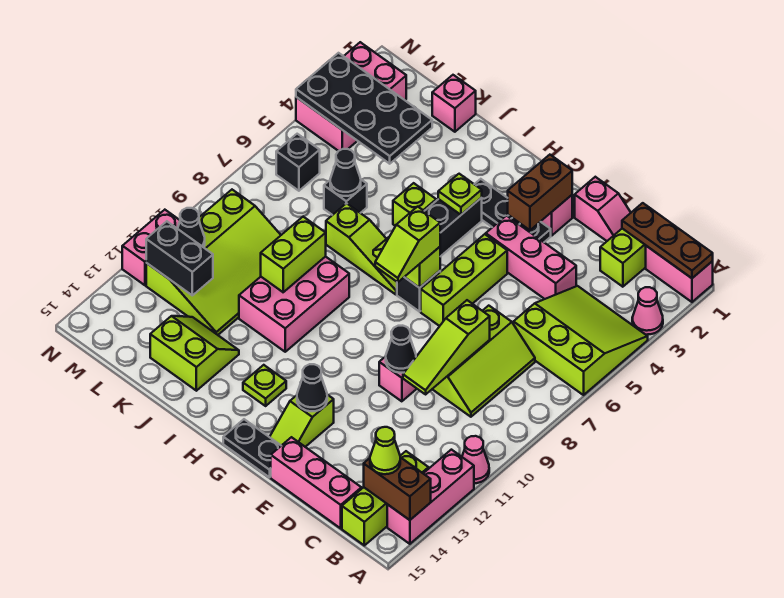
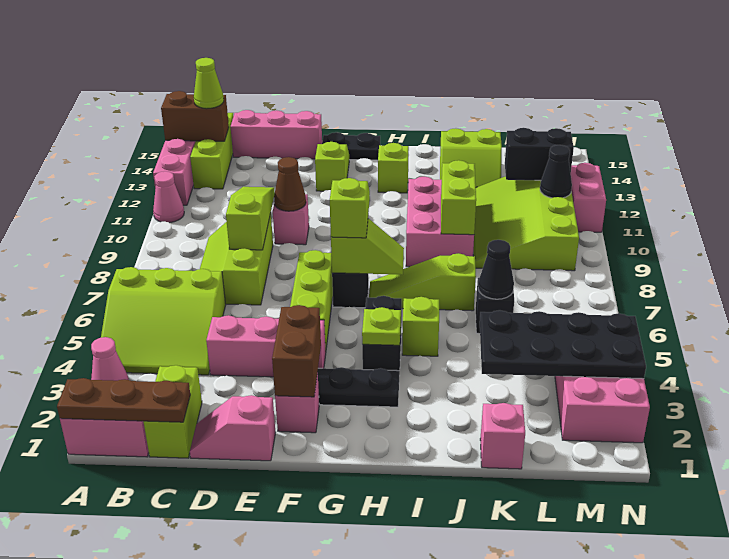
black 1x1 cone [386,326,416,373] -> brown 1x1 cone [274,157,306,211]
black 1x1 cone [297,364,327,411] -> none
lime 1x1 plate [243,365,286,406] -> lime 1x1 brick [378,143,409,193]
black 1x1 brick [276,134,320,191] -> none

